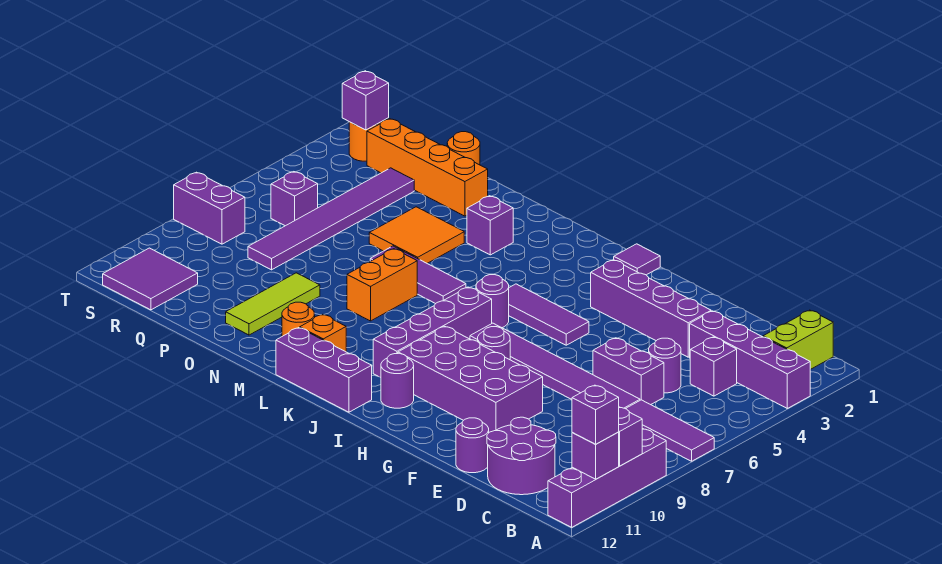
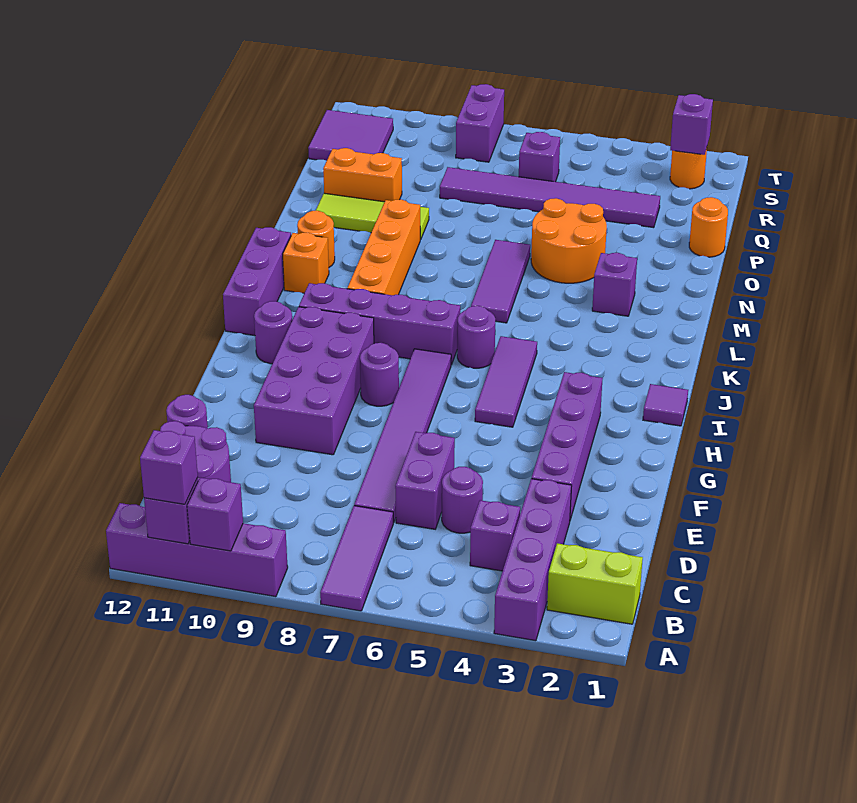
orange 1x2 brick [347,249,417,321] -> orange 1x2 brick moved to [323,148,402,202]
orange 2x2 tile [369,207,464,263] -> orange 2x2 round brick [531,198,607,283]
orange 1x4 brick [367,119,488,216] -> orange 1x4 brick moved to [347,199,421,295]

